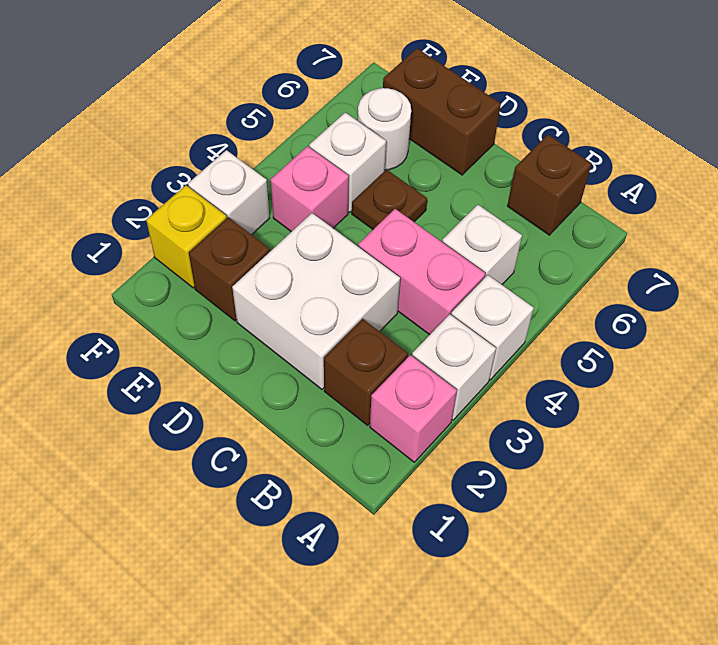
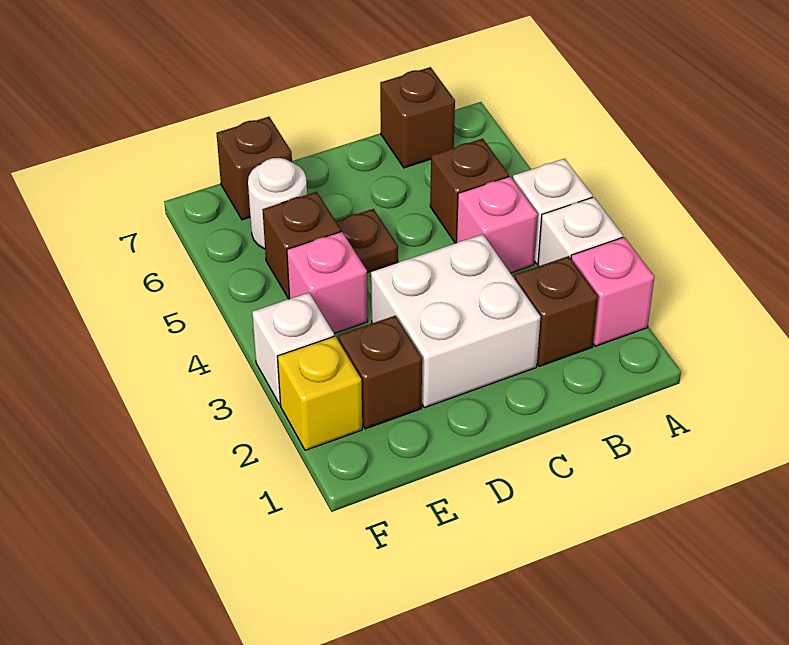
pink 1x2 brick [358,209,485,335] -> pink 1x1 brick [456,176,538,273]
white 1x1 brick [442,205,522,284] -> brown 1x1 brick [430,139,509,243]
brown 1x2 brick [383,48,501,175] -> brown 1x1 brick [216,117,292,220]
white 1x1 brick [309,112,386,212] -> brown 1x1 brick [263,192,341,299]

